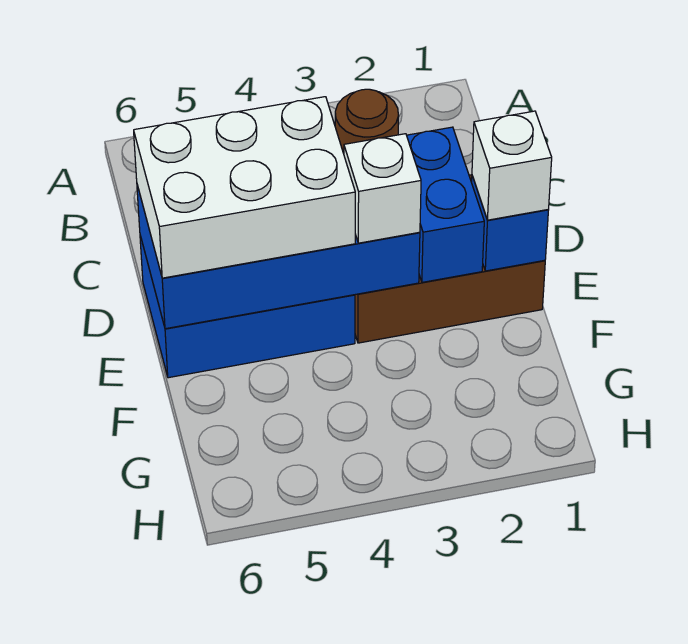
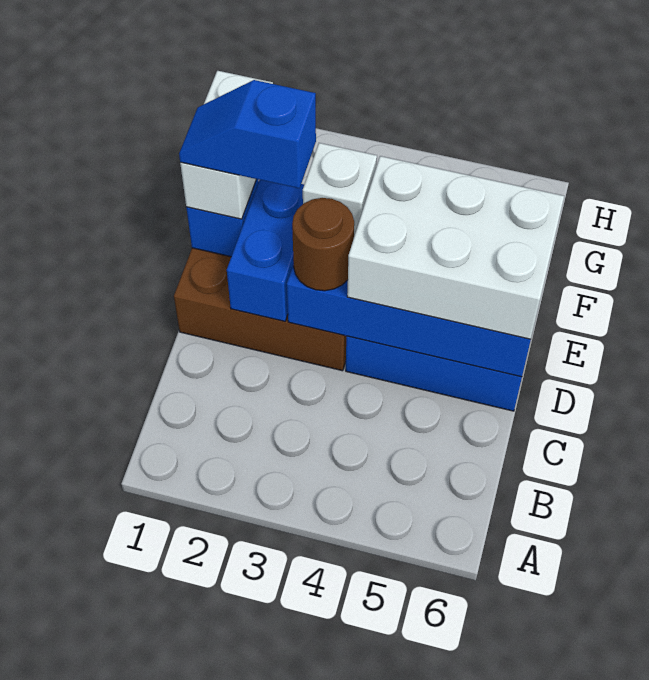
white 1x1 brick [472,111,552,220] -> white 1x2 brick [180,71,273,219]
none -> blue 1x2 slope [179,80,316,188]

